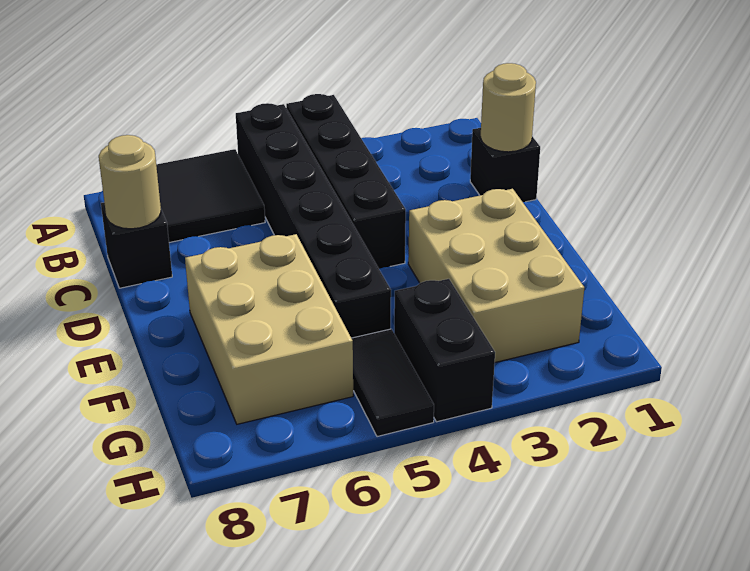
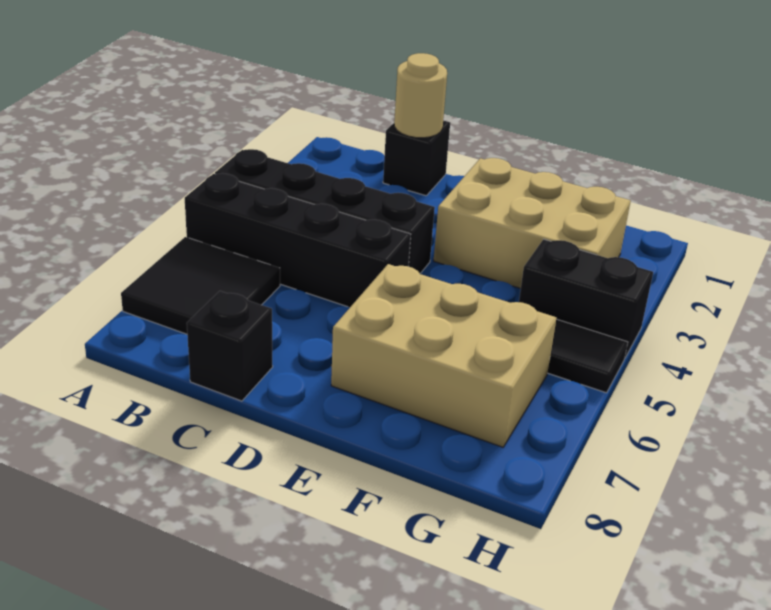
black 1x6 brick [236,103,391,338] -> black 1x4 brick [185,173,411,307]
tan 1x1 round brick [99,135,161,229] -> none

